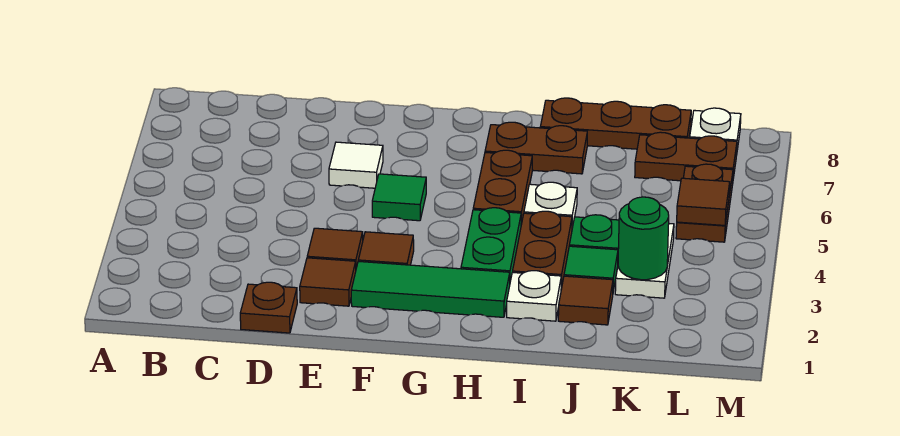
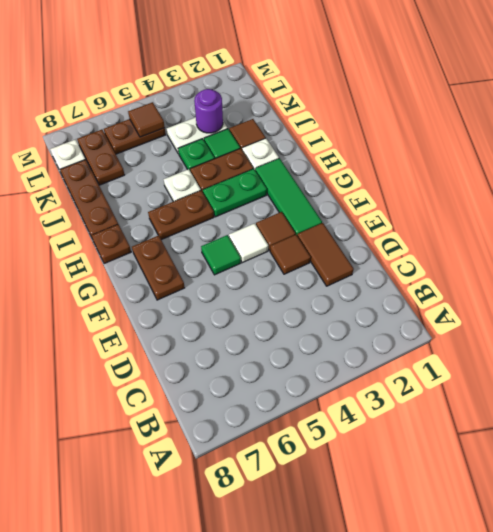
brown 1x1 plate [240,282,297,333] -> brown 1x1 plate moved to [91,224,131,264]
brown 1x1 tile [300,258,356,306] -> brown 1x2 tile [297,223,354,286]
white 1x1 tile [329,142,383,188] -> white 1x1 tile moved to [229,223,268,263]
brown 1x2 plate [485,122,587,174] -> brown 1x2 plate moved to [132,235,185,300]
green 1x1 round brick [618,197,669,280] -> purple 1x1 round brick [194,89,223,133]

